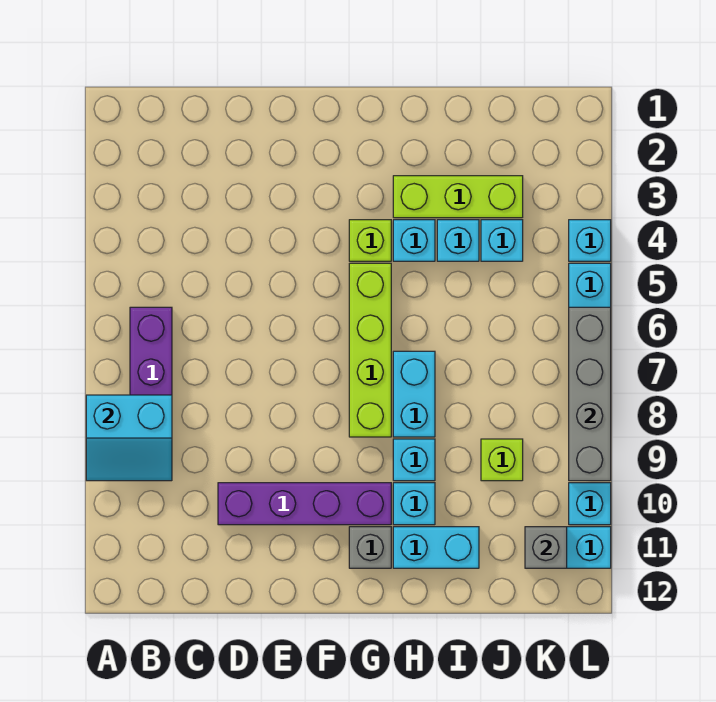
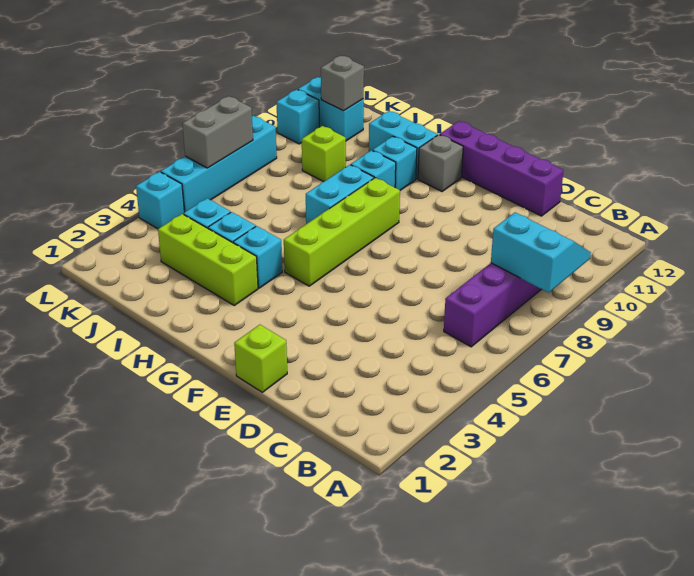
purple 1x4 brick [218,483,391,525] -> purple 1x4 brick moved to [440,121,564,216]
lime 1x1 brick [349,220,391,261] -> lime 1x1 brick moved to [234,325,287,392]
grey 1x4 brick [569,307,611,481] -> grey 1x2 brick [182,96,253,168]

